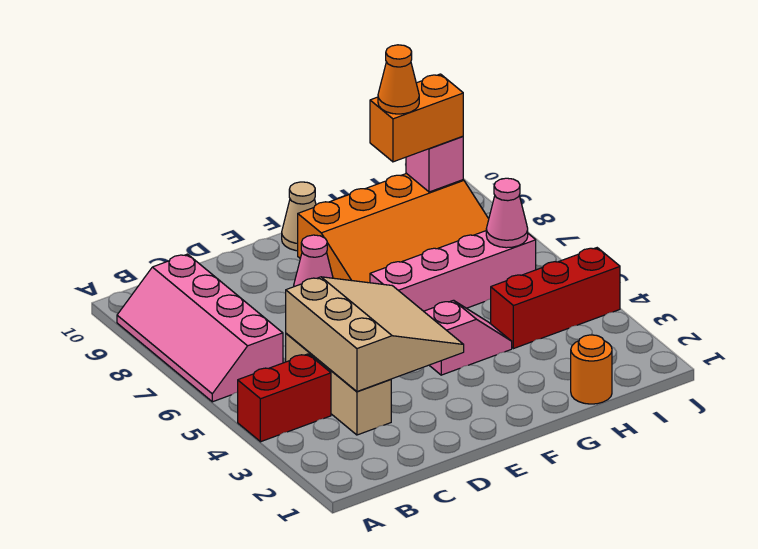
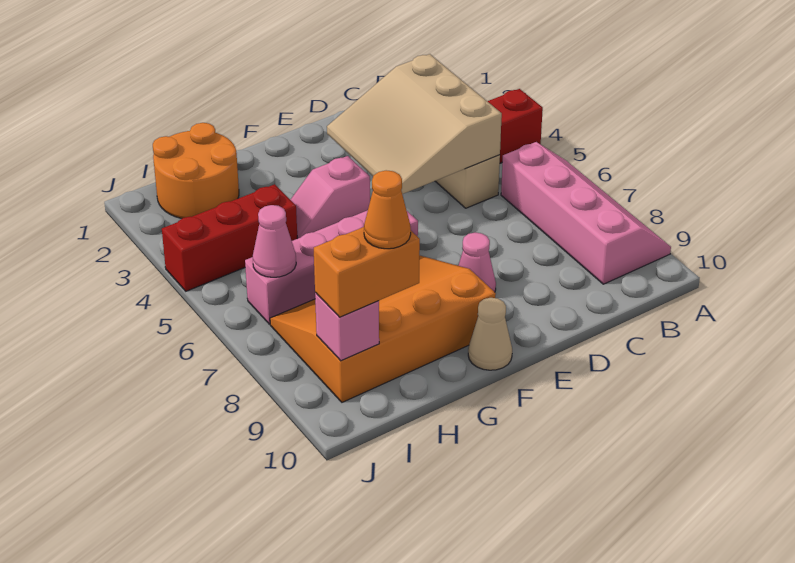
orange 1x1 round brick [571,335,612,404] -> orange 2x2 round brick [153,123,239,218]

